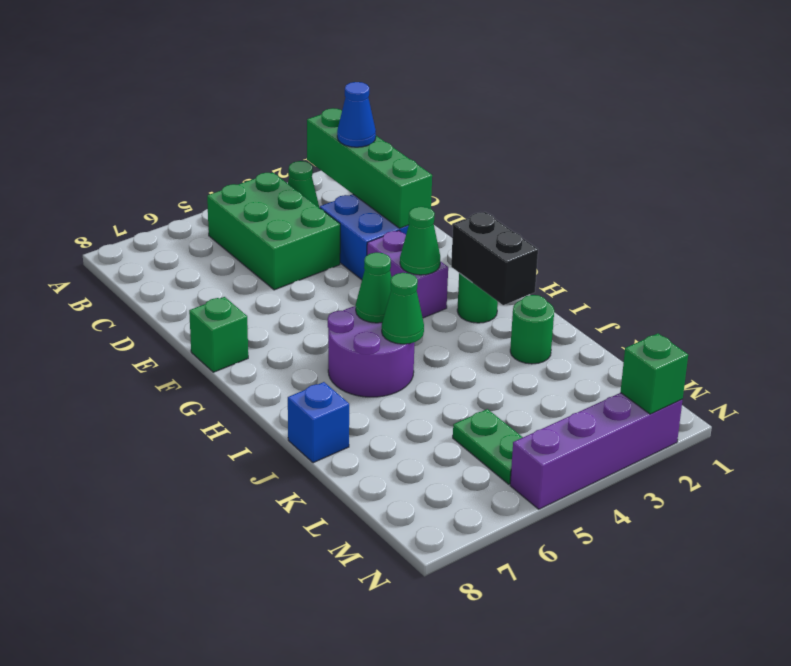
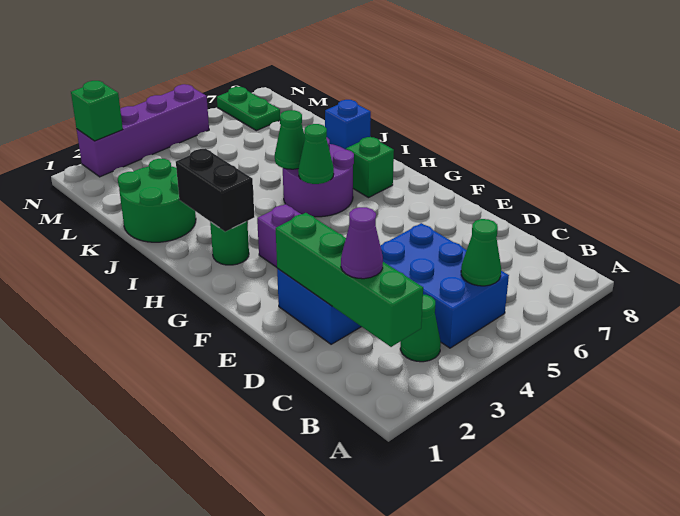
green 2x3 brick [207,173,340,290] -> blue 2x3 brick [380,223,509,348]
blue 1x1 cone [337,82,376,147] -> purple 1x1 cone [341,207,383,279]
green 1x1 brick [189,297,248,372] -> green 1x1 brick moved to [346,137,394,198]
green 1x1 cone [400,207,440,275] -> green 1x1 cone moved to [461,219,501,286]
green 1x1 round brick [510,295,554,364] -> green 2x2 round brick [118,159,196,242]
green 1x2 plate [453,409,523,484] -> green 1x2 plate moved to [217,87,280,131]

